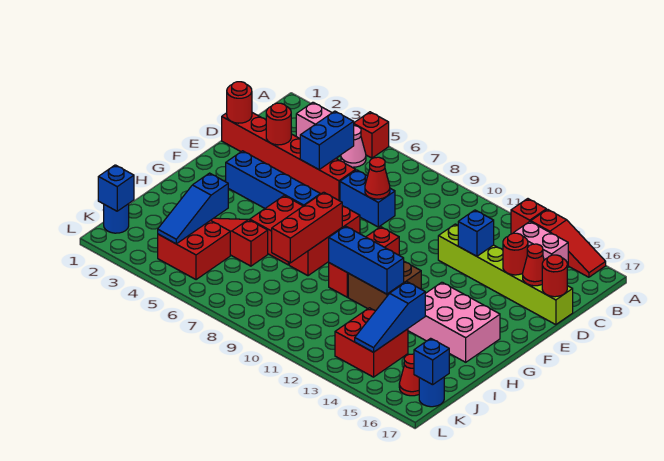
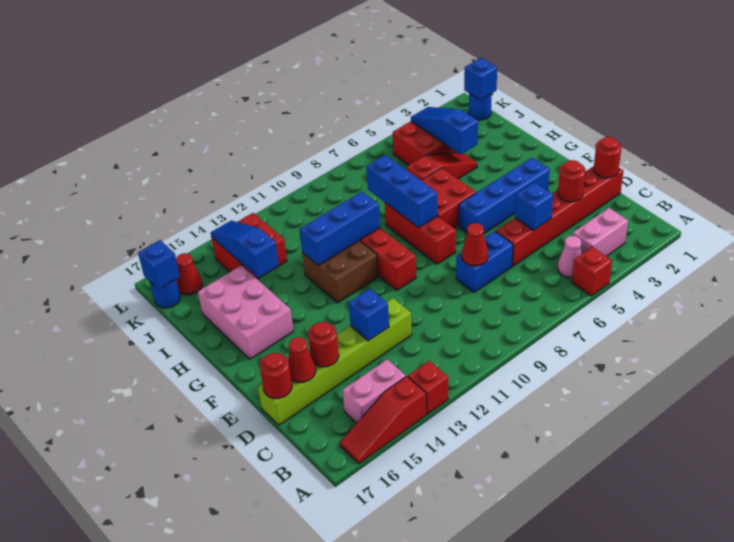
blue 1x2 brick [300,111,354,170] -> blue 1x1 brick [515,182,553,230]
red 1x3 brick [272,192,342,263] -> blue 1x3 brick [366,155,438,228]
pink 2x3 brick [408,282,500,362] -> pink 2x3 brick turned to [198,265,294,359]

